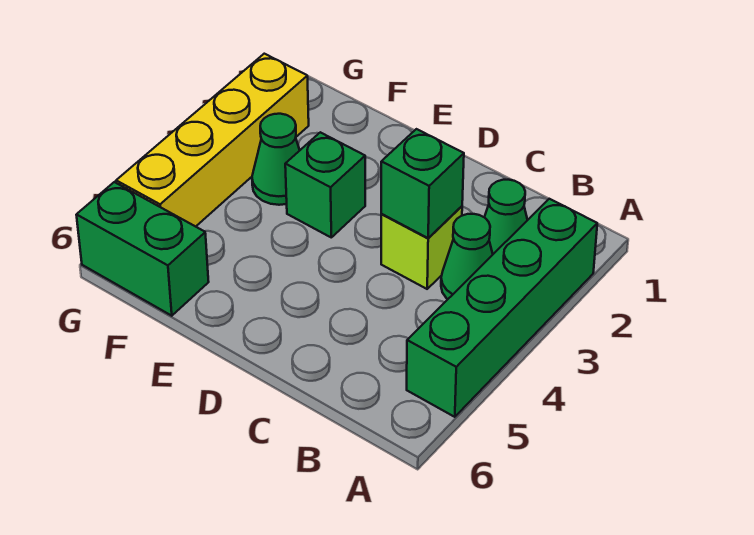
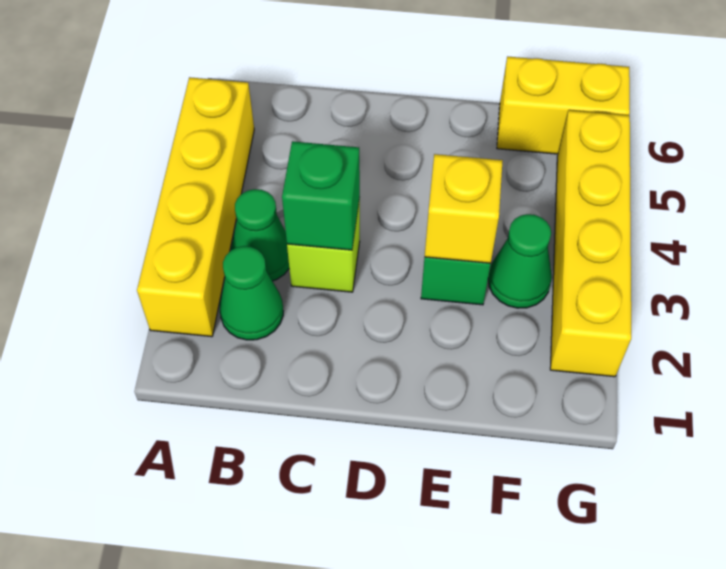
green 1x4 brick [407,199,597,417] -> yellow 1x4 brick [137,77,254,337]
none -> yellow 1x1 brick [425,154,503,263]
green 1x2 brick [77,182,209,316] -> yellow 1x2 brick [497,57,630,154]

